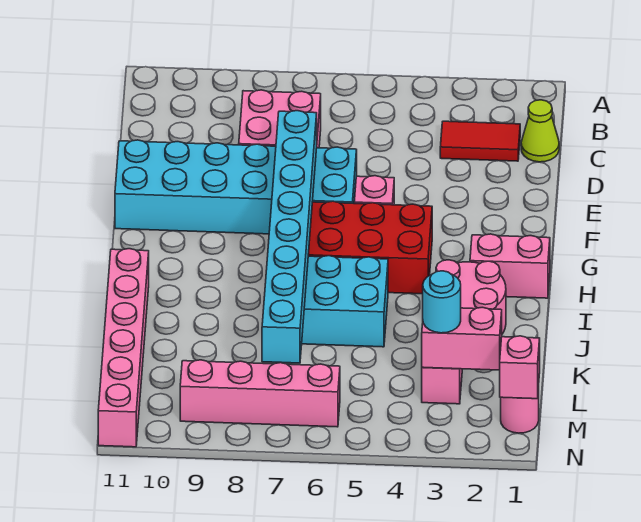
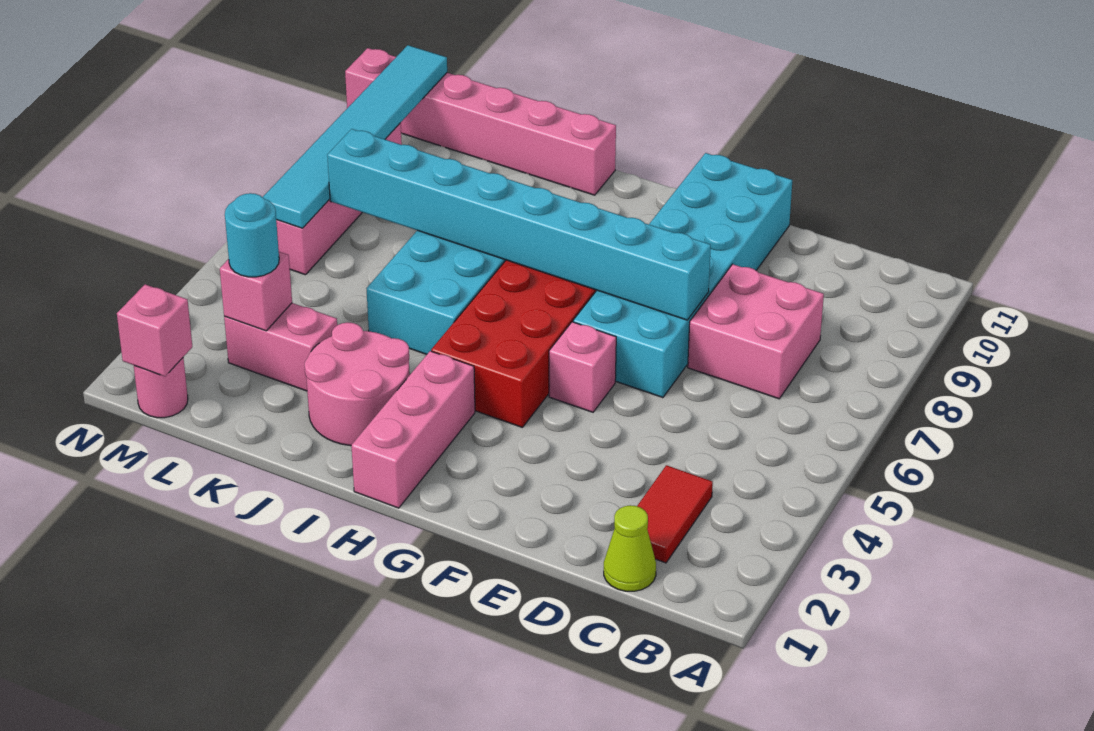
pink 1x2 brick [470,234,550,298] -> pink 1x3 brick [351,351,475,508]
pink 1x2 brick [422,307,502,370] -> pink 1x1 brick [220,252,292,331]
none -> cyan 1x6 tile [263,45,447,228]

